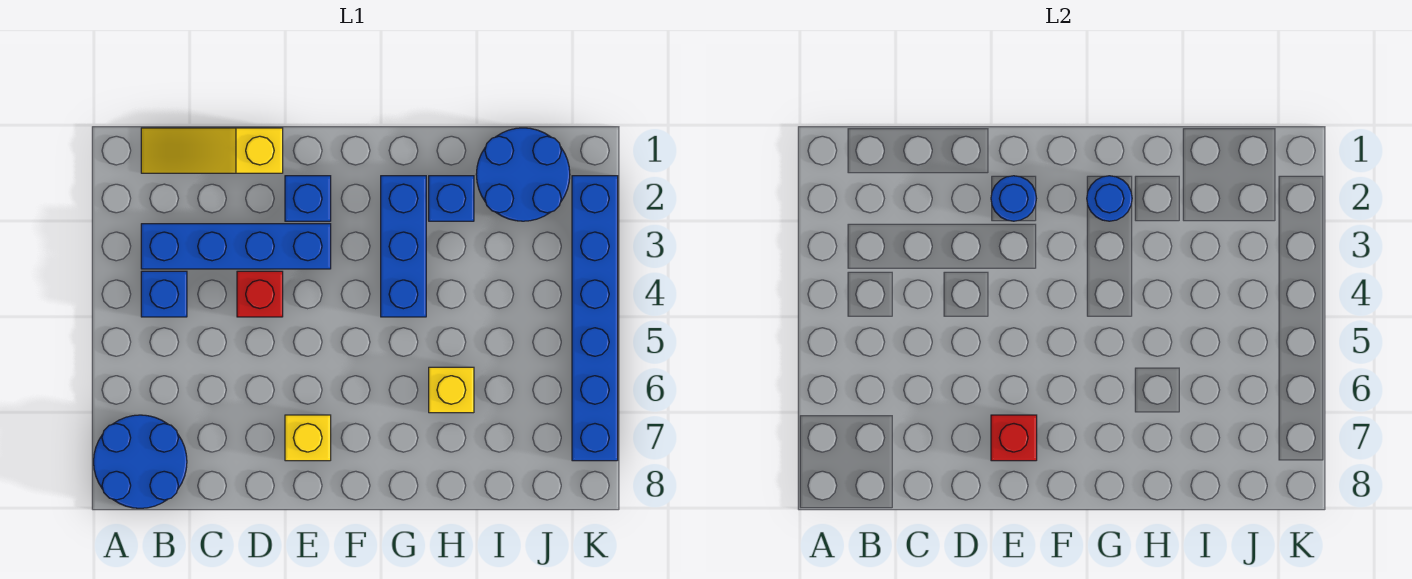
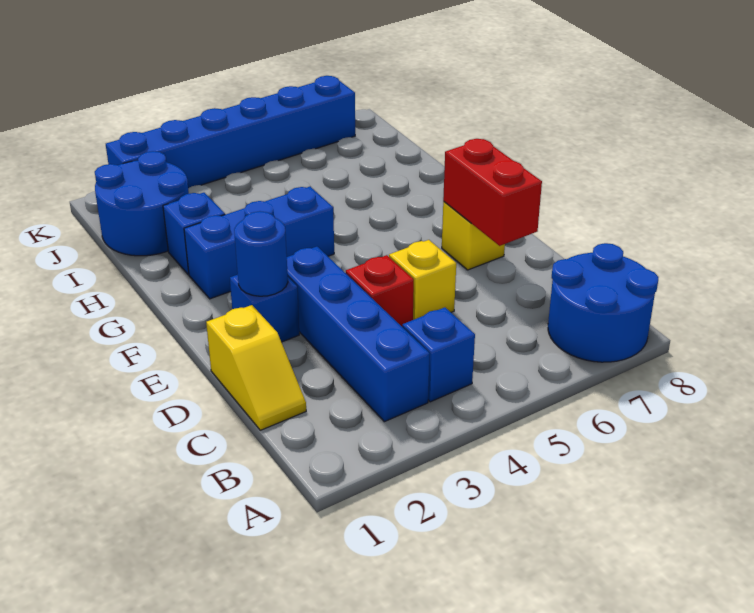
yellow 1x3 slope [141,128,283,173] -> yellow 1x2 slope [206,305,306,430]
red 1x1 brick [991,415,1037,461] -> red 1x2 brick [443,139,542,246]
blue 1x1 round brick [1087,176,1132,221] -> none
yellow 1x1 brick [429,367,474,413] -> yellow 1x1 brick moved to [389,240,456,320]

